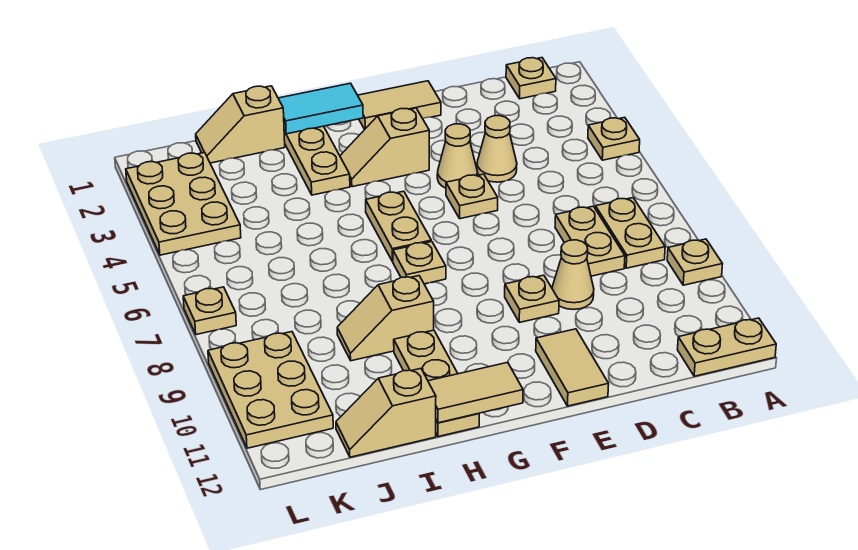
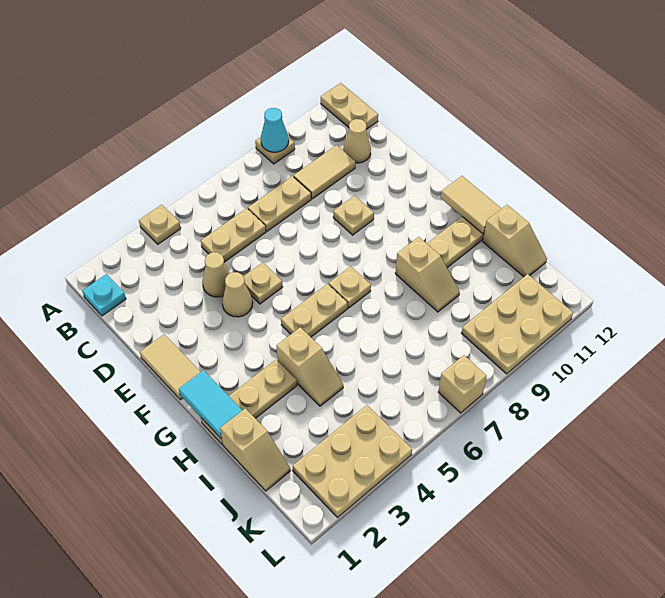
none -> cyan 1x1 cone [261,108,289,152]
tan 1x1 plate [506,58,556,99] -> cyan 1x1 plate [82,274,126,316]
tan 1x2 plate [595,198,665,268] -> tan 1x2 plate moved to [201,208,266,262]
tan 1x1 cone [552,240,594,309] -> tan 1x1 cone moved to [343,119,371,163]
tan 1x2 tile [536,329,609,406] -> tan 1x2 tile moved to [294,145,355,199]
tan 1x2 slope [340,108,429,187] -> tan 1x2 slope moved to [277,327,343,406]
tan 1x1 plate [183,287,236,335] -> tan 1x1 brick [438,355,487,413]

